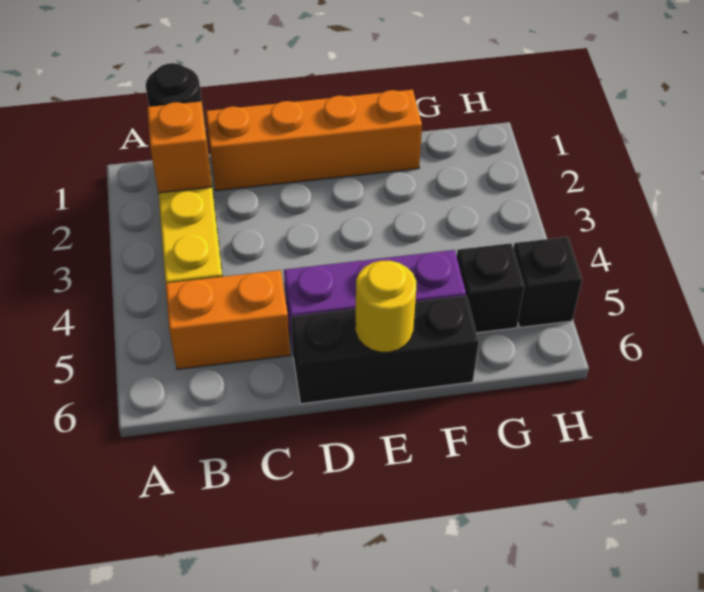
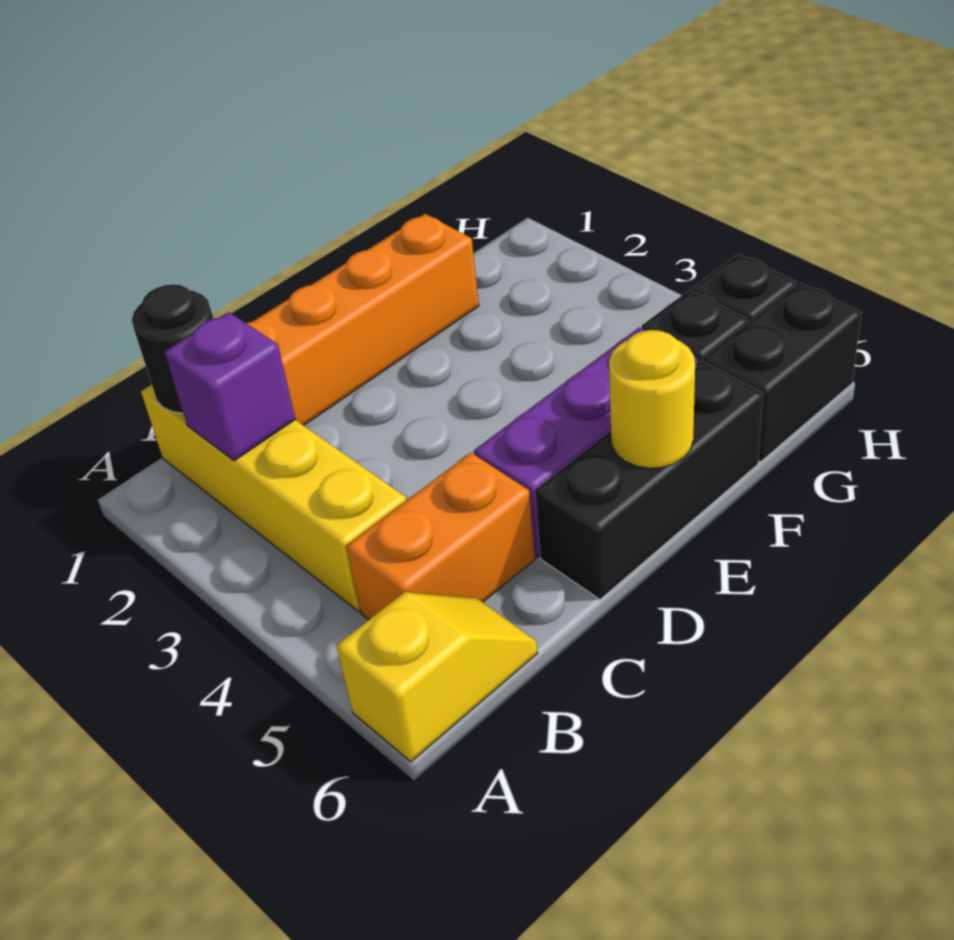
none -> yellow 1x2 slope [336,592,538,762]
orange 1x1 brick [147,101,212,193] -> purple 1x1 brick [165,312,295,461]
none -> black 1x2 brick [703,283,862,462]

